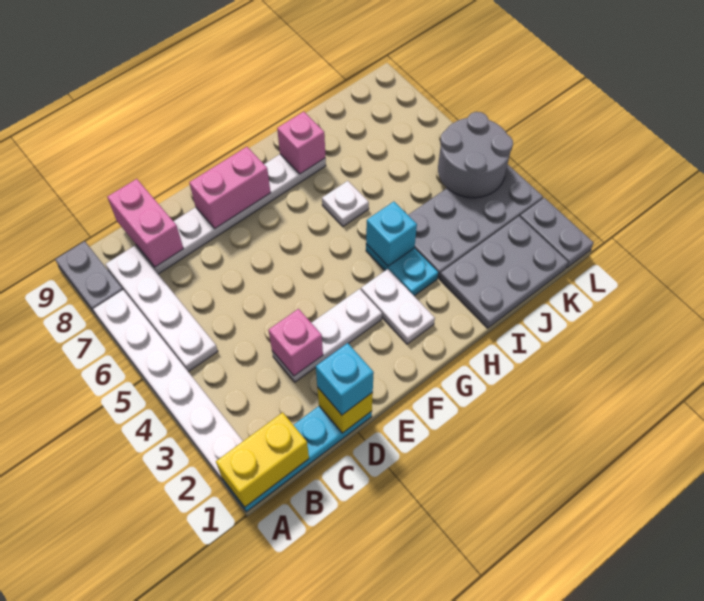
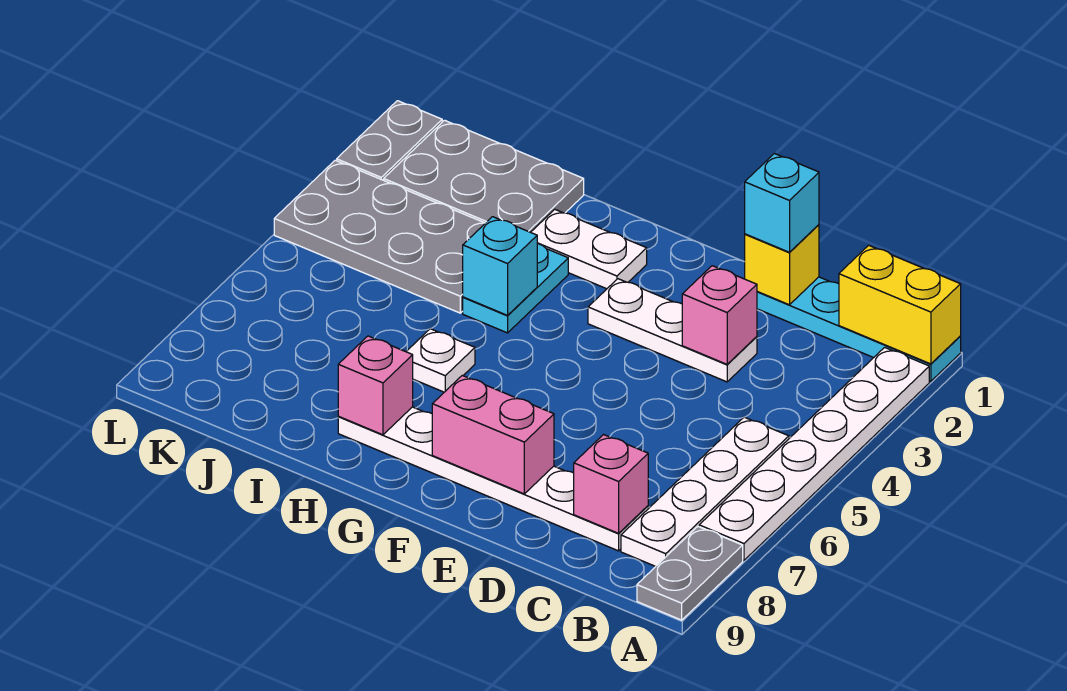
pink 1x2 brick [107,179,183,267] -> pink 1x1 brick [574,435,648,533]
white 1x2 plate [361,269,435,344] -> white 1x2 plate turned to [531,209,647,289]
grey 2x2 round brick [438,112,513,198] -> none

